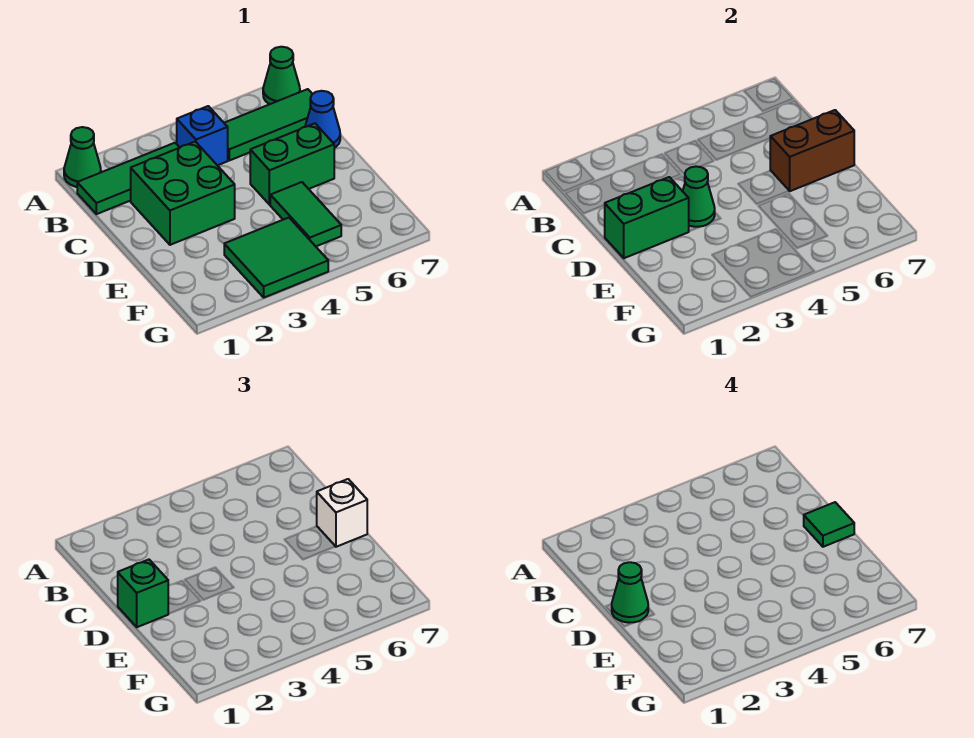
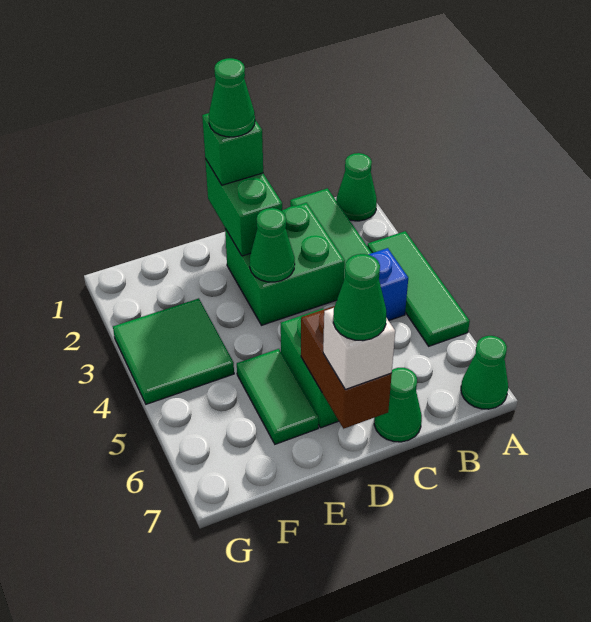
green 1x3 tile [224,89,312,160] -> green 1x3 tile moved to [367,231,470,346]
blue 1x1 cone [305,91,340,148] -> green 1x1 cone [374,368,422,442]
green 1x1 tile [804,502,854,547] -> green 1x1 cone [333,254,386,341]
green 1x2 tile [270,182,341,246] -> green 1x2 tile turned to [237,349,318,444]

